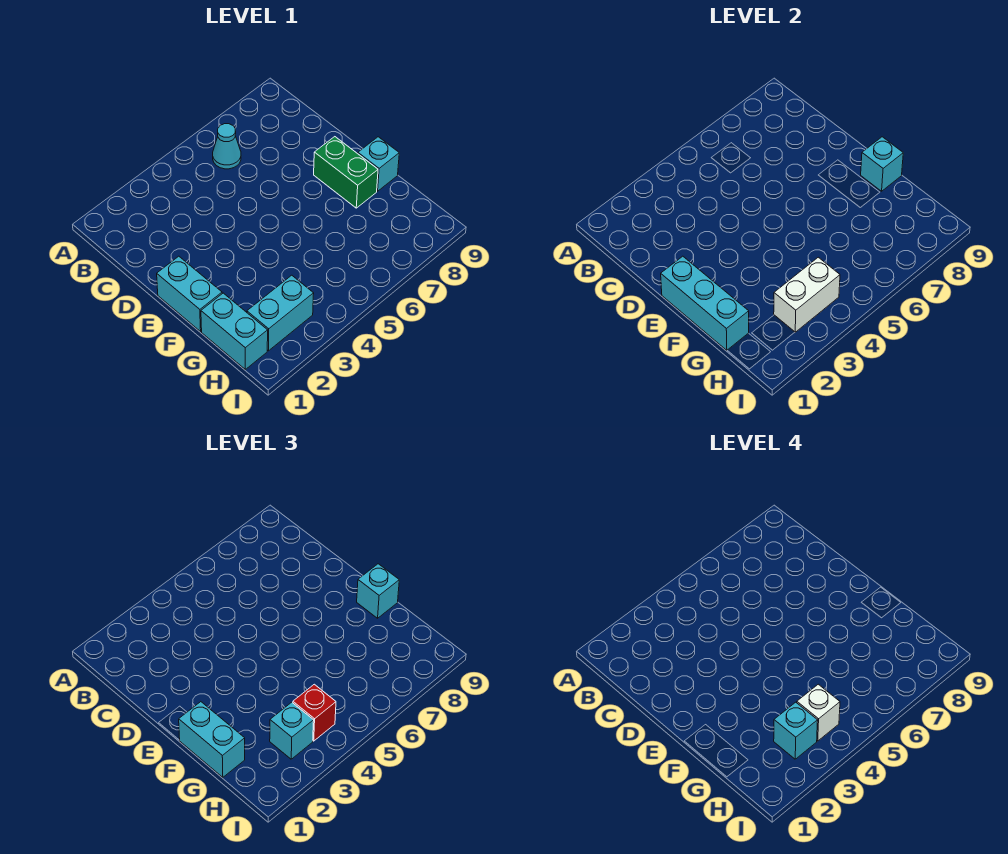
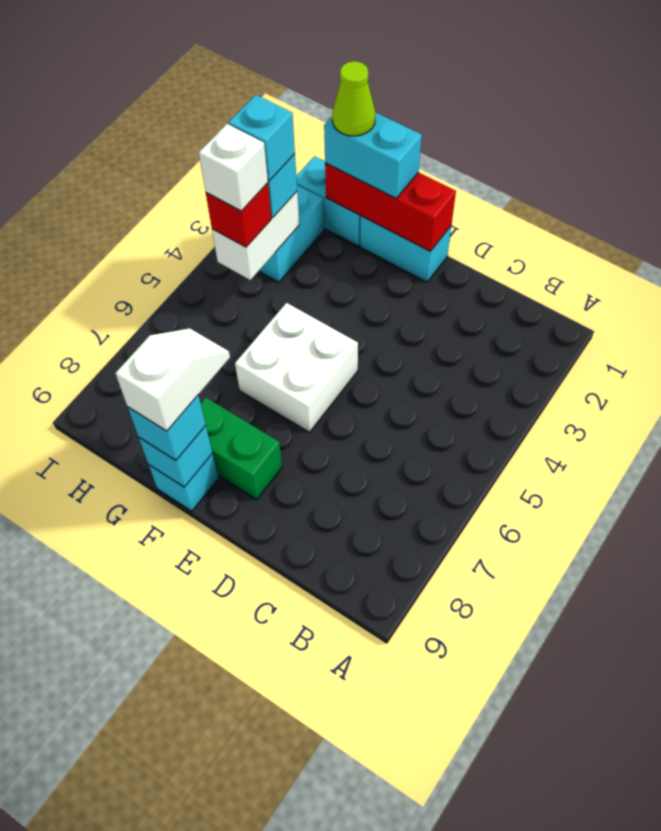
cyan 1x1 cone [213,124,241,169] -> none
cyan 1x3 brick [661,256,749,350] -> red 1x3 brick [325,163,456,251]
none -> white 2x2 brick [235,303,358,432]
none -> white 1x2 slope [115,328,230,431]
none -> lime 1x1 cone [332,61,376,136]

